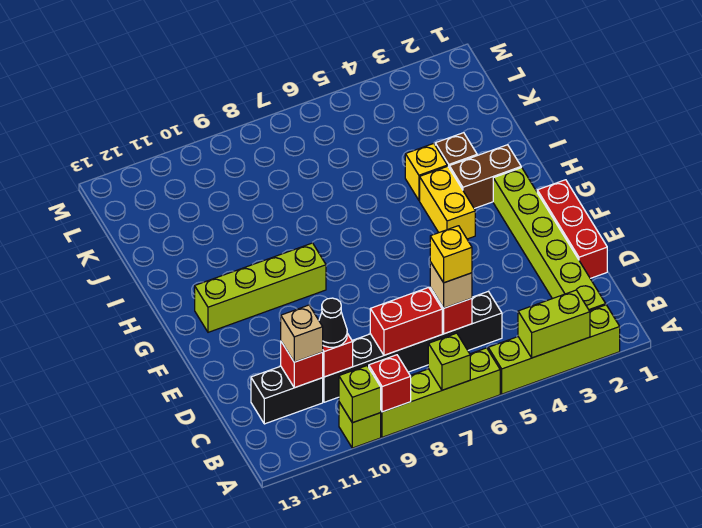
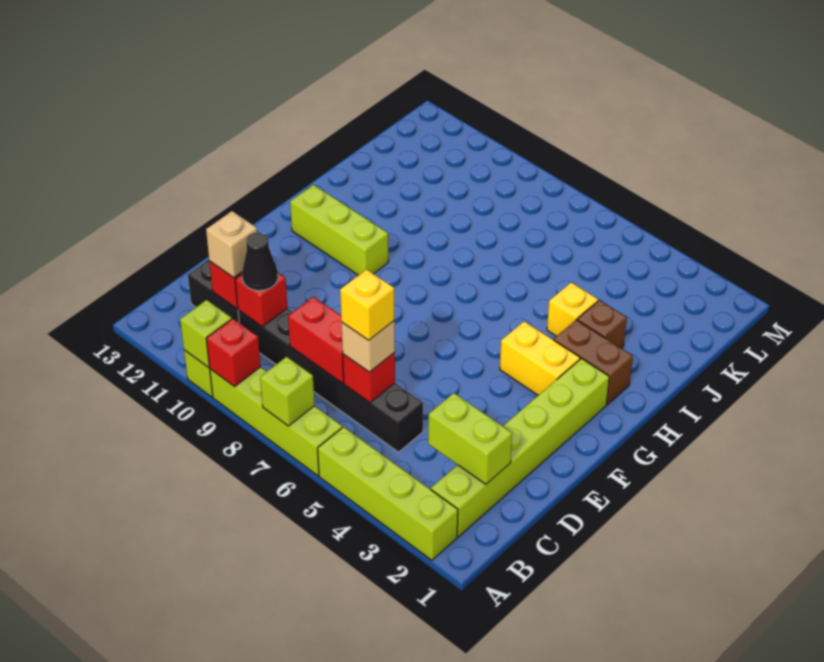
lime 1x2 brick [518,290,590,358] -> lime 1x2 brick moved to [428,393,512,484]
red 1x3 brick [537,180,607,278] -> none
yellow 1x2 brick [420,166,475,239] -> yellow 1x2 brick turned to [500,321,580,395]
lime 1x4 brick [195,243,326,332] -> lime 1x3 brick [290,185,388,275]

